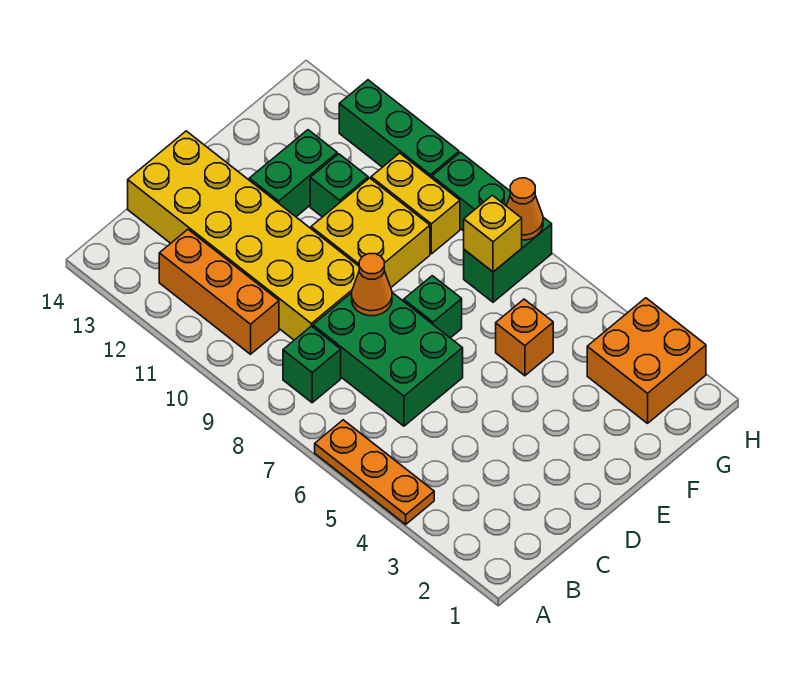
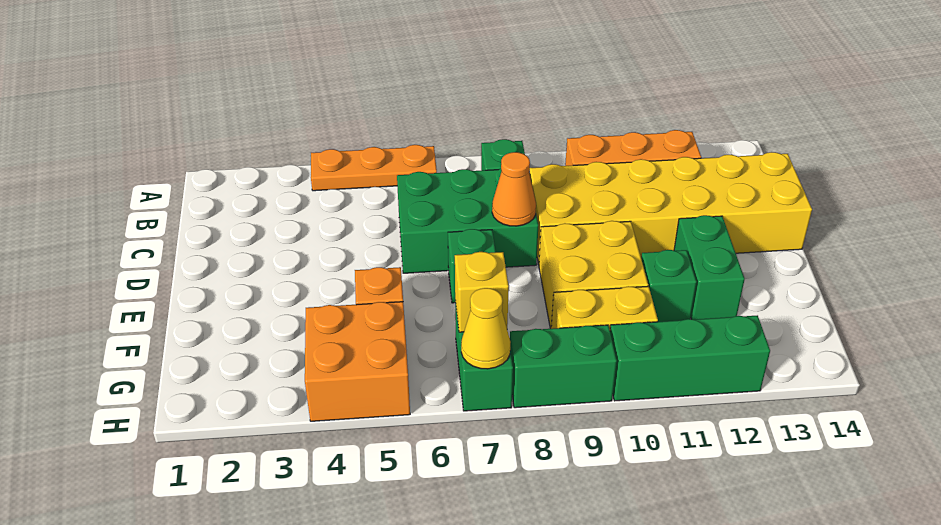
orange 2x2 brick [587,298,706,423] -> orange 2x2 brick moved to [305,302,410,421]
orange 1x1 cone [506,178,543,240] -> yellow 1x1 cone [461,288,510,369]

